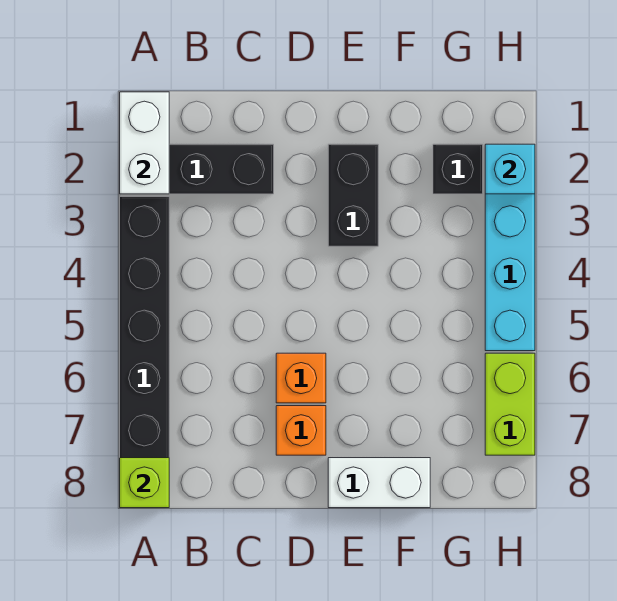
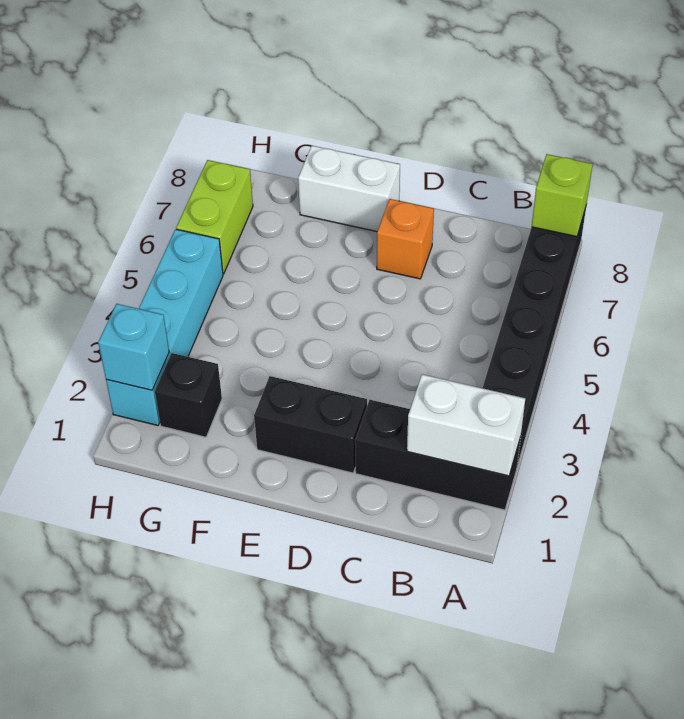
white 1x2 brick [120,92,169,194] -> white 1x2 brick turned to [407,374,525,476]
orange 1x1 brick [276,353,326,403] -> none
black 1x2 brick [328,144,378,246] -> black 1x2 brick turned to [254,376,367,473]

